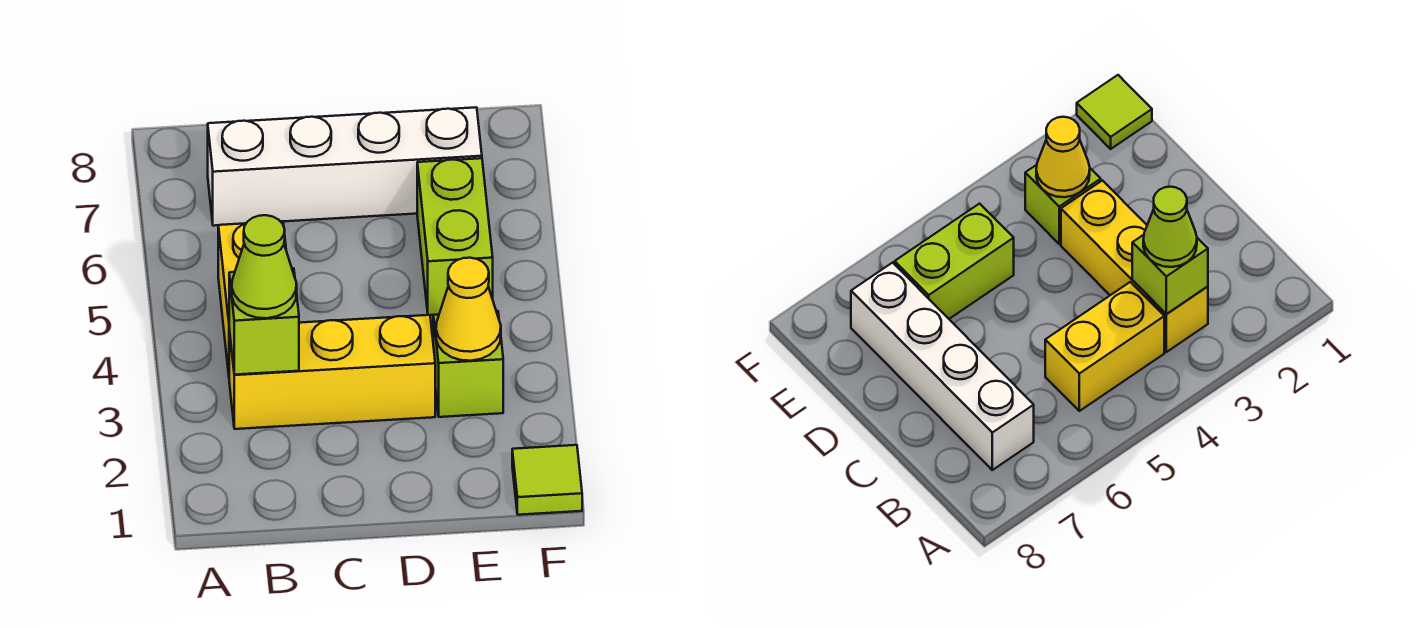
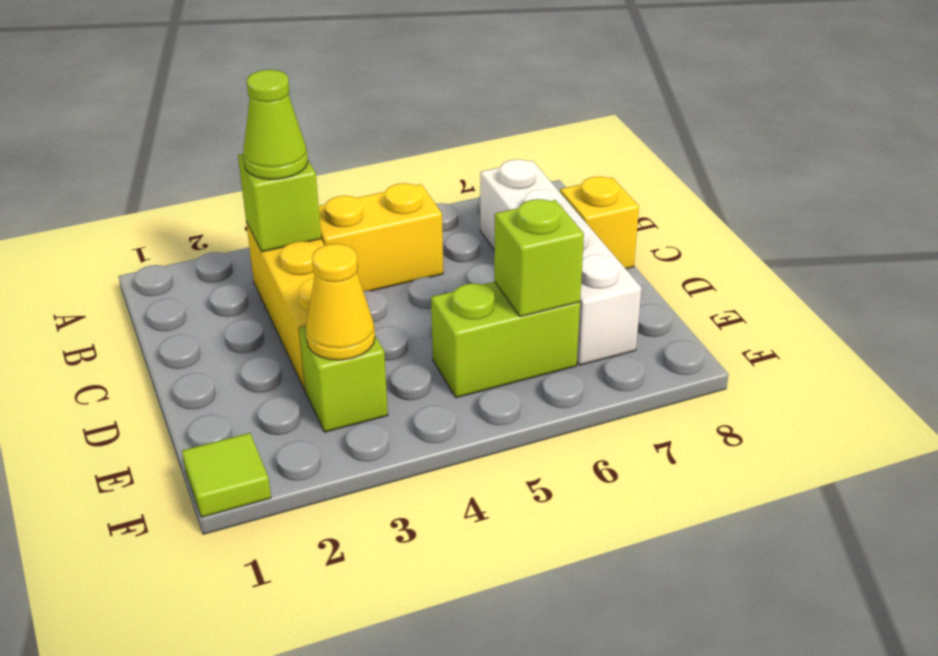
none -> yellow 1x1 brick [560,177,639,269]
none -> lime 1x1 brick [494,199,584,317]

